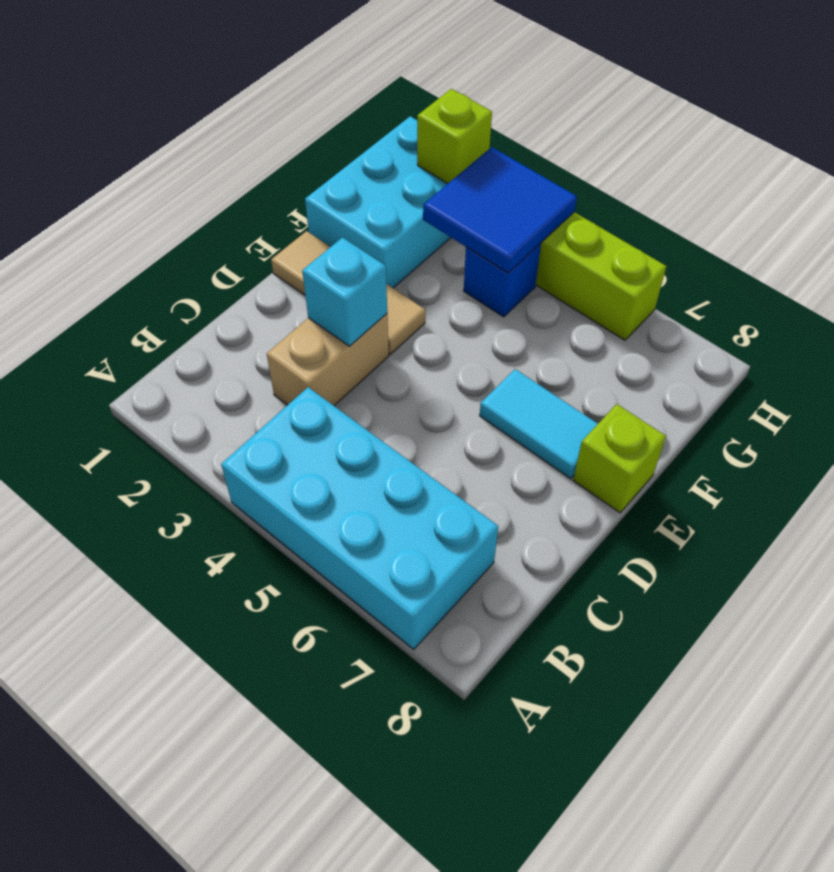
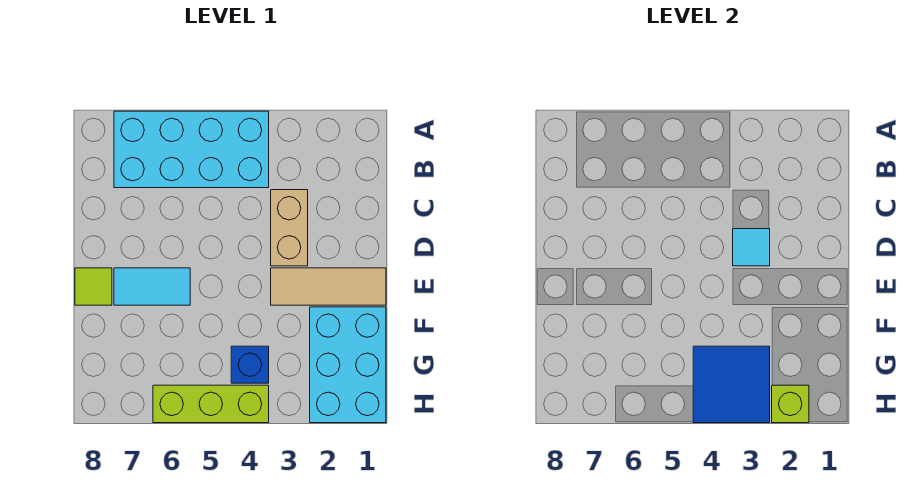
cyan 1x1 brick [302,238,387,346] -> cyan 1x1 tile [733,229,770,266]
lime 1x1 brick [573,404,666,513] -> lime 1x1 tile [75,268,112,305]

